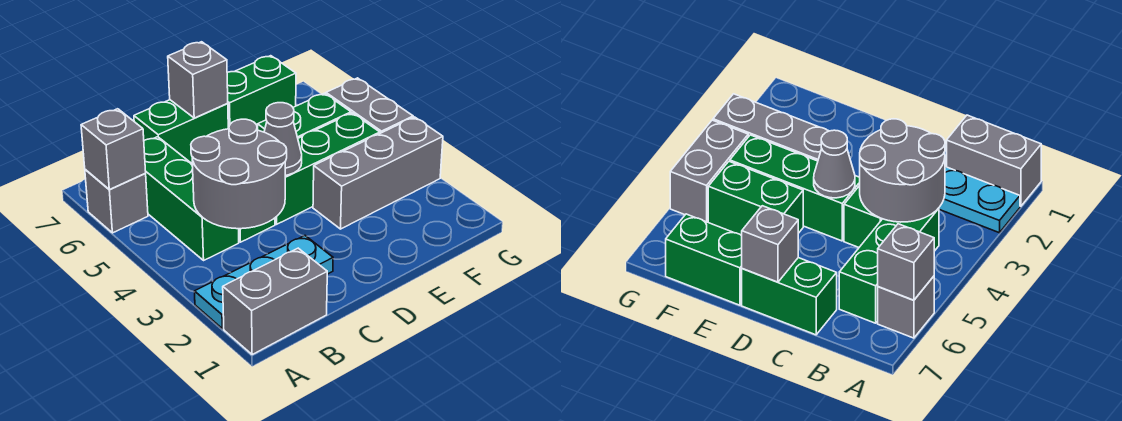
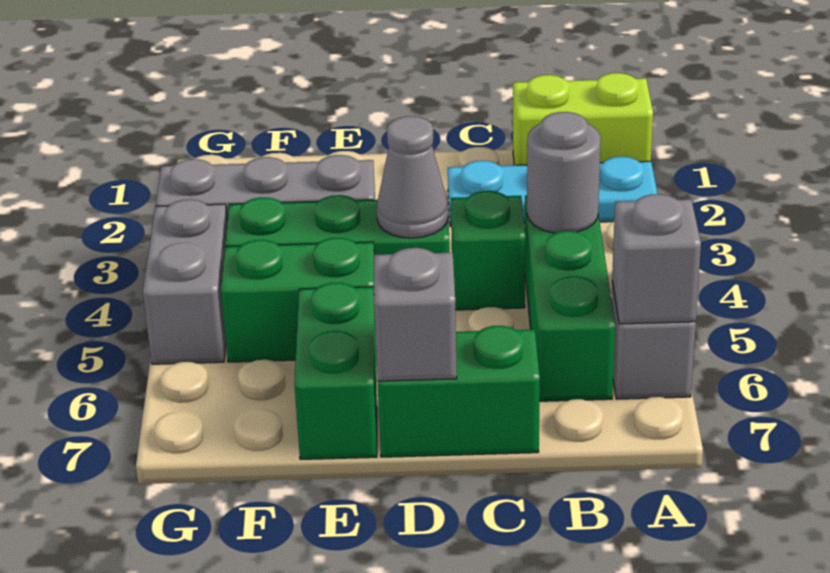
grey 1x2 brick [223,248,327,354] -> lime 1x2 brick [513,73,653,165]
grey 2x2 round brick [191,119,287,229] -> grey 1x1 round brick [527,112,601,233]
green 1x2 brick [227,56,296,130] -> green 1x2 brick turned to [294,283,377,459]

